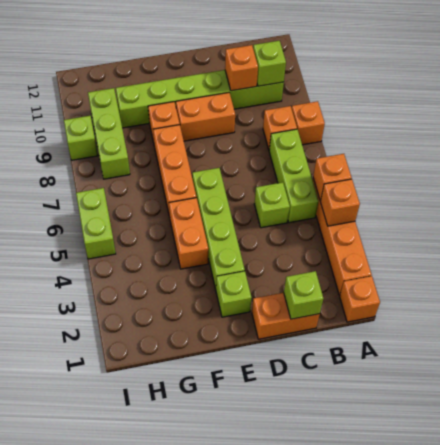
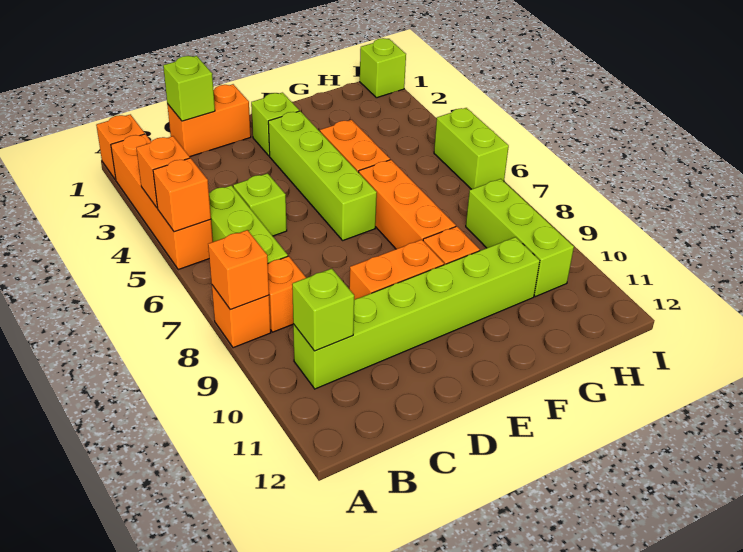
orange 1x1 brick [225,45,258,91] -> orange 1x1 brick moved to [208,230,269,309]
lime 1x1 brick [64,116,98,160] -> lime 1x1 brick moved to [360,38,406,98]

